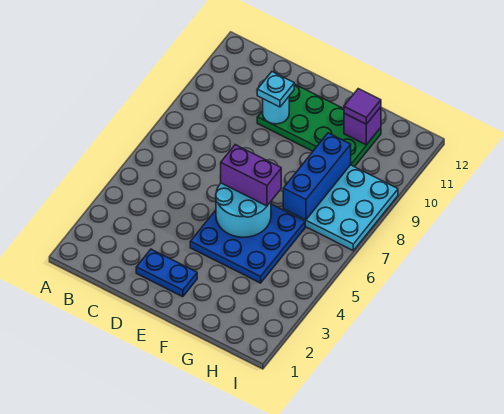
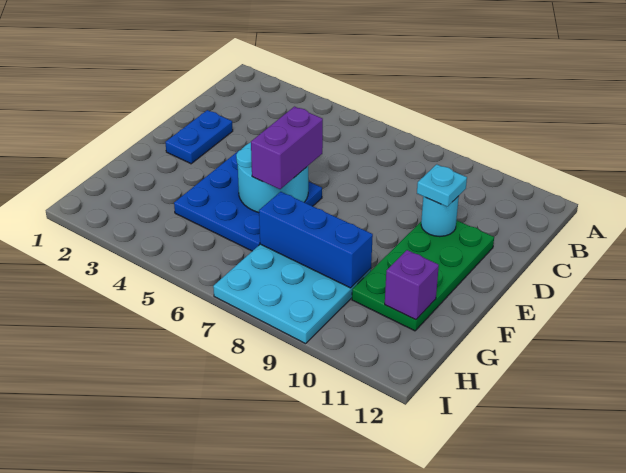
purple 1x1 tile [344,89,381,124] -> none

